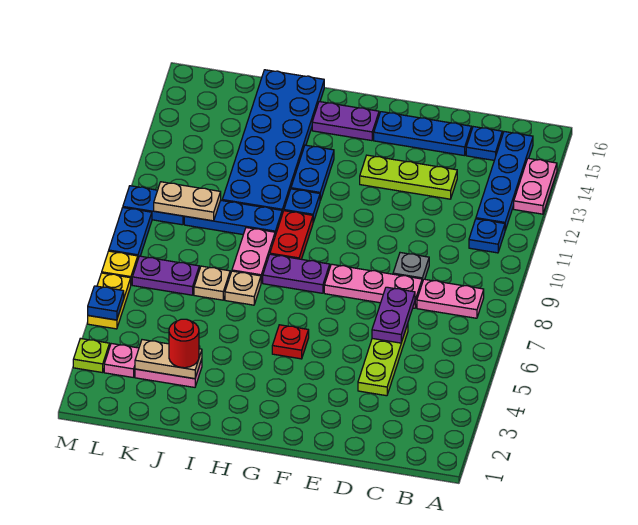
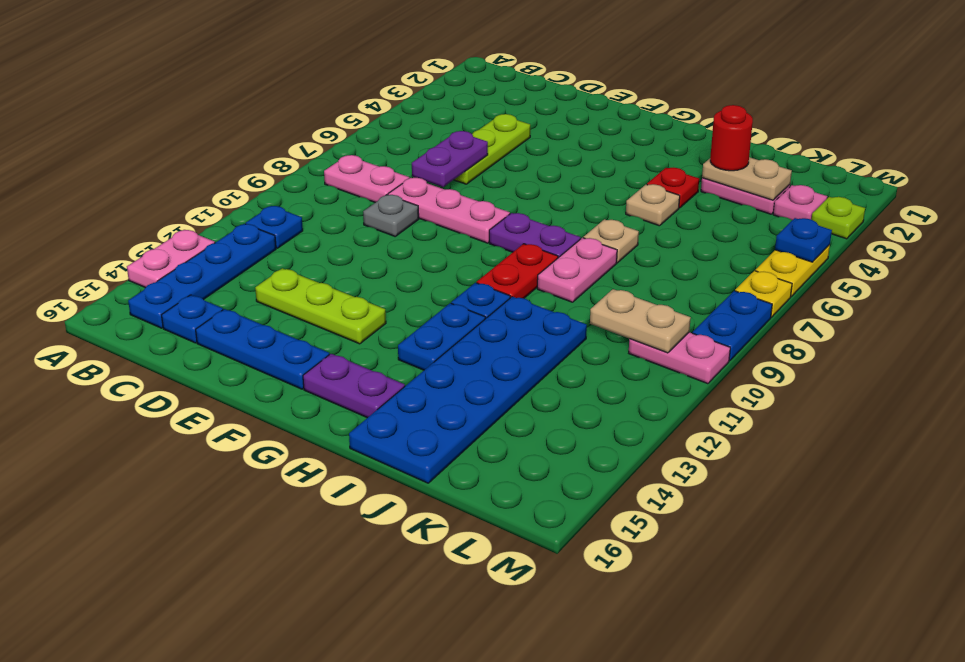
red 1x1 plate [272,325,309,359] -> red 1x1 plate moved to [647,168,699,208]
blue 1x3 plate [184,200,282,235] -> none
tan 1x1 plate [194,266,230,300] -> tan 1x1 plate moved to [626,184,680,226]
purple 1x2 plate [132,256,199,295] -> none
blue 1x2 plate [123,186,184,225] -> pink 1x2 plate [629,332,730,384]

